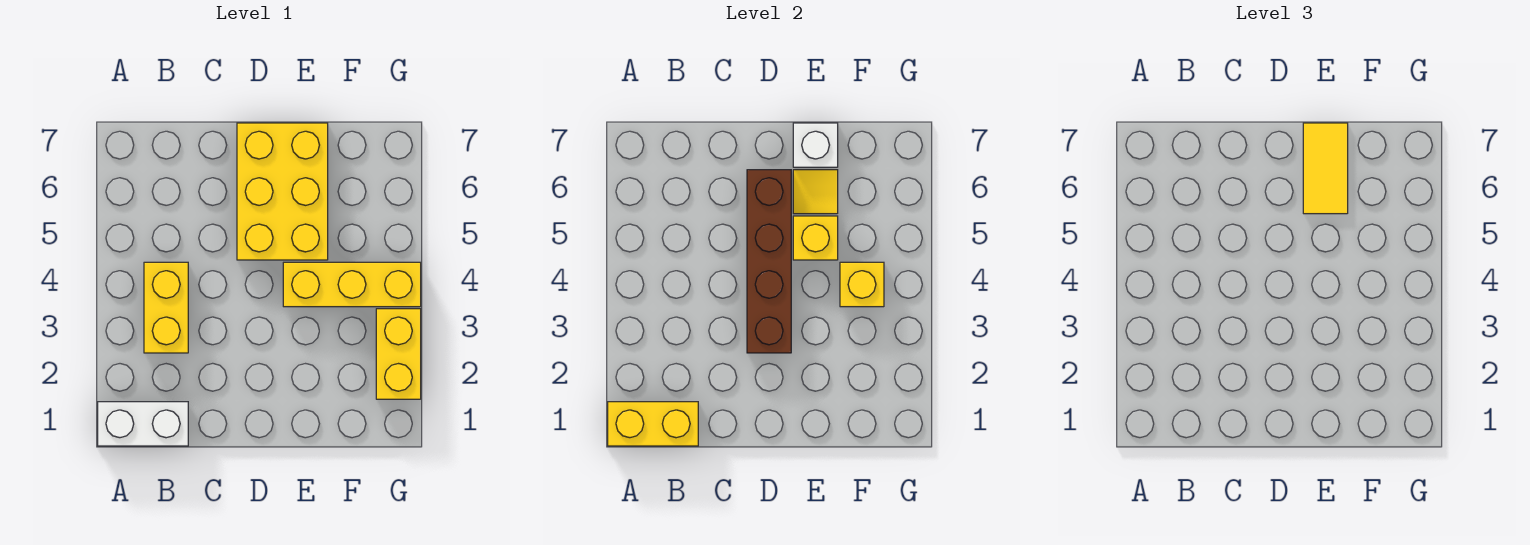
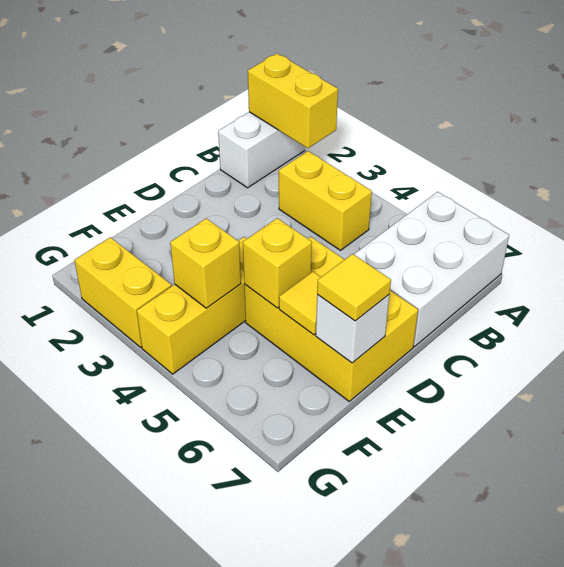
yellow 1x2 brick [608,402,698,446] -> yellow 1x2 brick turned to [248,54,338,148]
none -> white 2x3 brick [354,192,509,347]
brown 1x4 brick [747,170,791,353] -> none
yellow 1x2 tile [1303,123,1348,214] -> yellow 1x1 tile [317,254,391,321]

